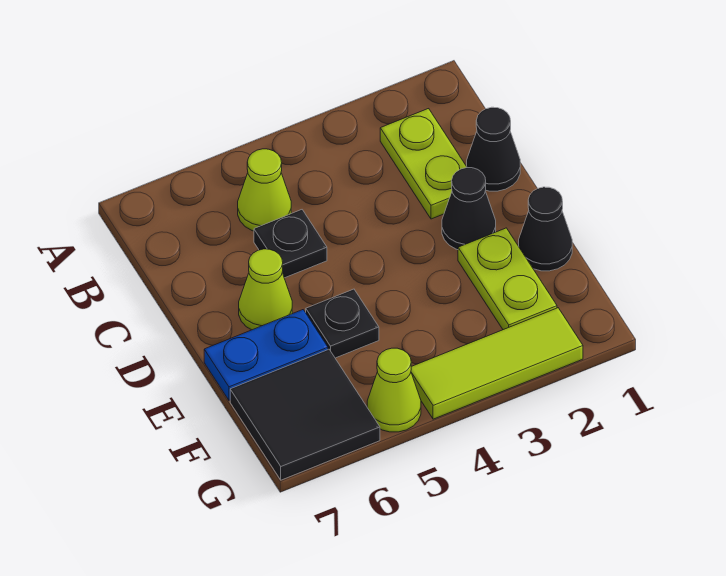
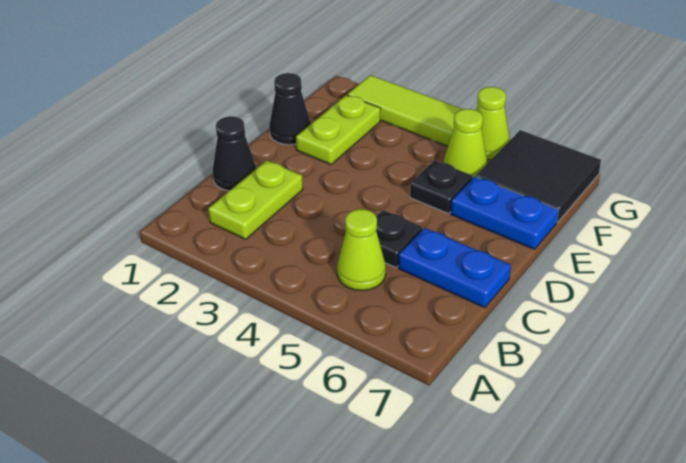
none -> blue 1x2 plate [398,228,511,308]
black 1x1 cone [442,168,496,250] -> none
lime 1x1 cone [239,249,292,330] -> lime 1x1 cone moved to [444,109,487,178]

